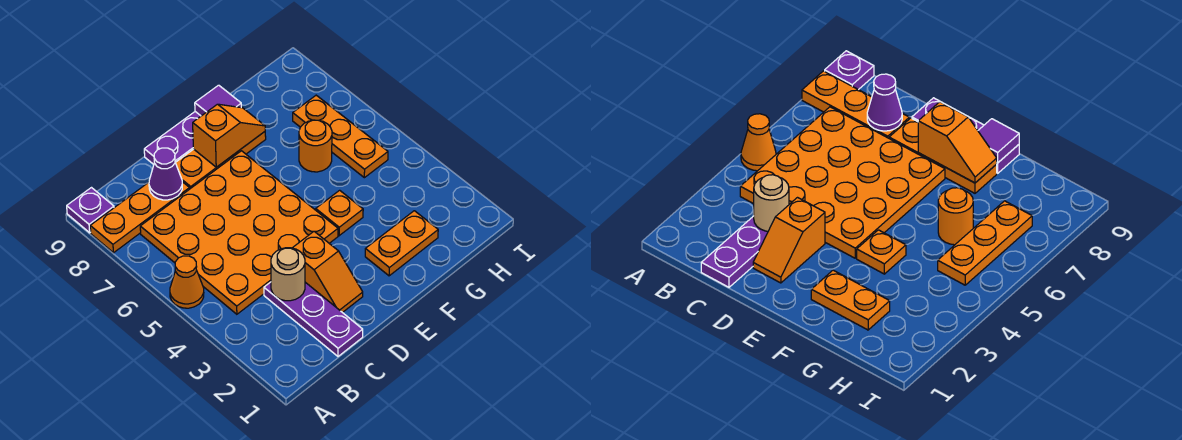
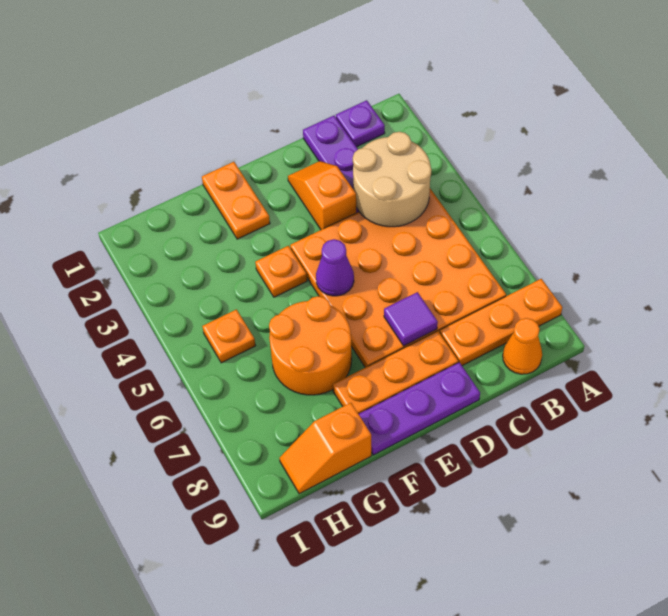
orange 1x1 cone [170,256,204,308] -> orange 1x1 cone moved to [503,318,542,374]
purple 1x1 plate [67,188,114,233] -> purple 1x1 plate moved to [336,100,385,147]
tan 1x1 round brick [271,248,305,301] -> tan 2x2 round brick [353,132,432,227]
purple 1x1 cone [149,148,182,200] -> purple 1x1 cone moved to [316,239,354,296]
orange 1x2 slope [193,104,265,167] -> orange 1x2 slope moved to [280,403,371,494]
orange 1x2 plate [365,211,438,276] -> orange 1x2 plate turned to [202,162,270,239]
purple 1x1 tile [195,85,241,116] -> purple 1x1 tile moved to [384,292,438,346]
orange 1x1 round brick [299,120,332,172] -> orange 2x2 round brick [269,296,352,395]
orange 1x3 plate [293,95,388,178] -> orange 1x1 plate [202,309,255,363]

